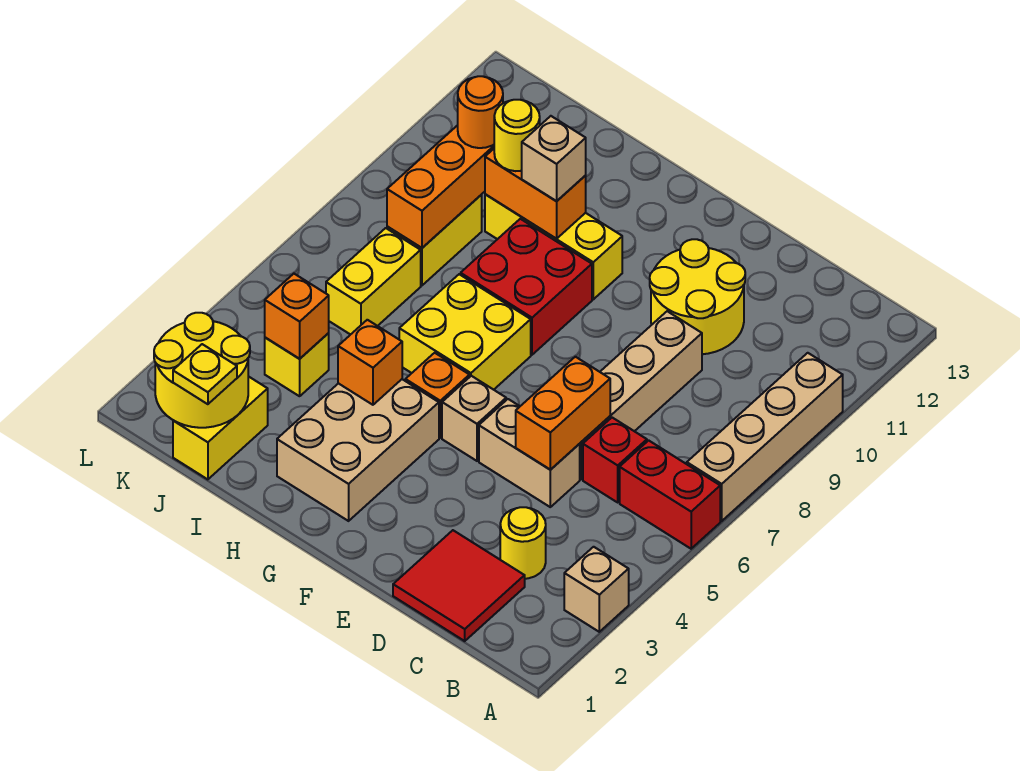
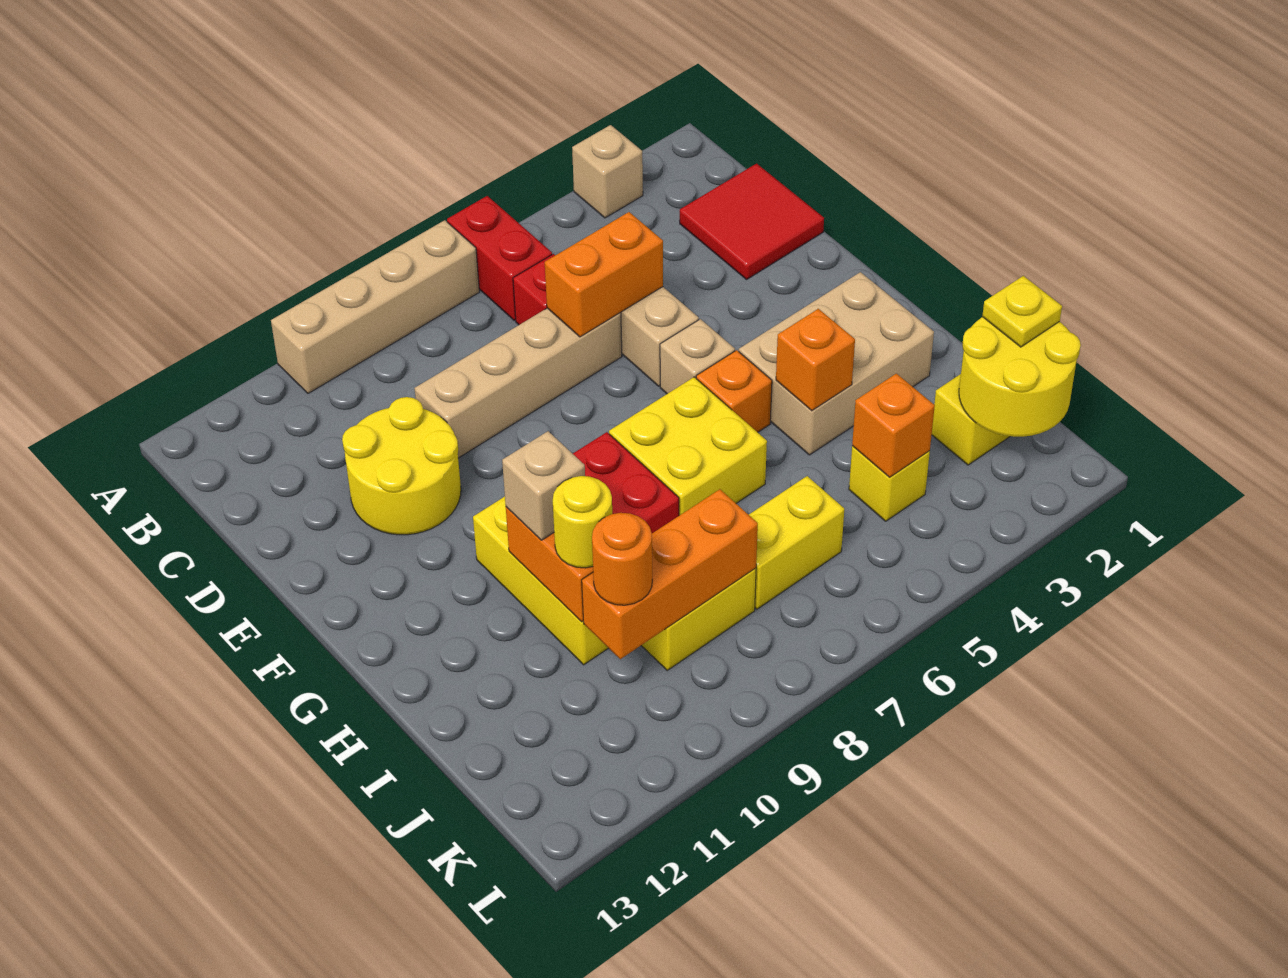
yellow 1x1 round brick [500,507,546,579] -> none

